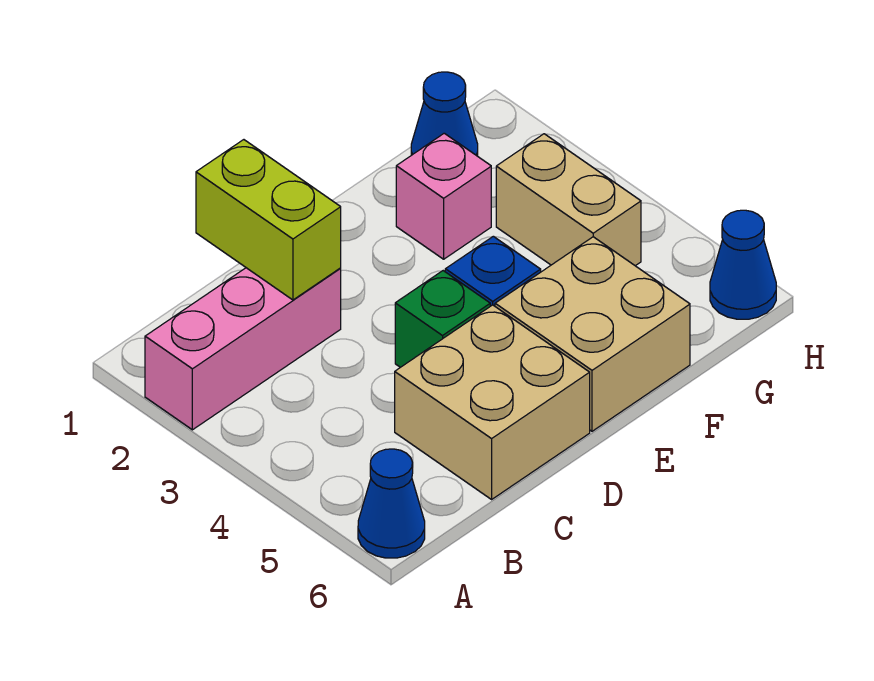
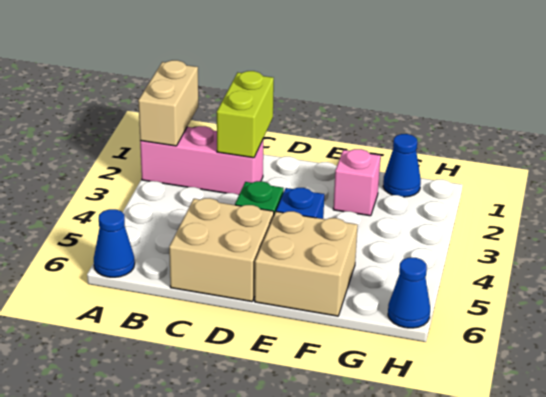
tan 1x2 brick [496,134,641,266] -> tan 1x2 brick moved to [138,60,198,146]

